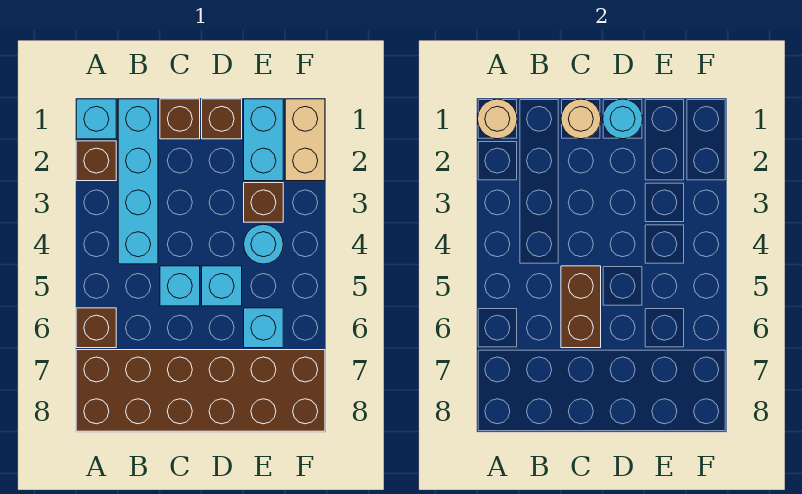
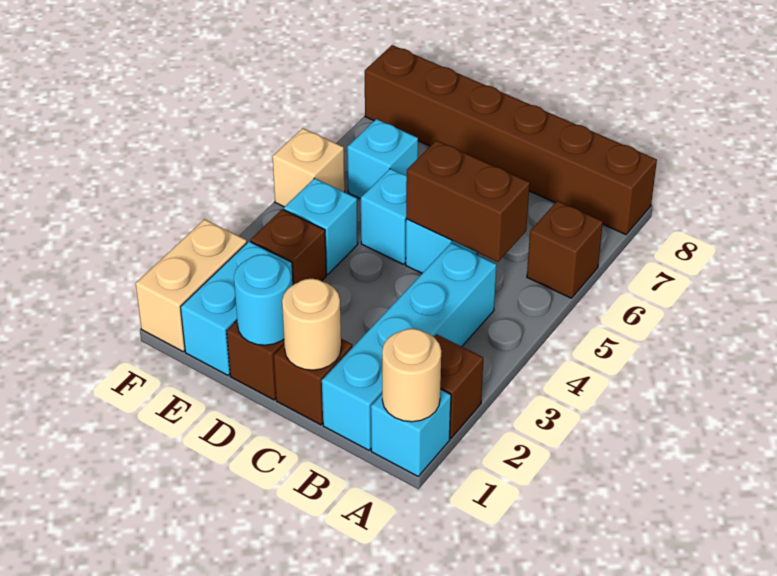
brown 2x6 brick [76,350,325,431] -> brown 1x6 brick [365,45,657,235]
brown 1x2 brick [561,266,601,348] -> brown 1x2 brick turned to [406,140,530,262]
cyan 1x1 round brick [244,224,283,264] -> cyan 1x1 brick [284,178,358,274]
none -> tan 1x1 brick [272,128,345,207]

